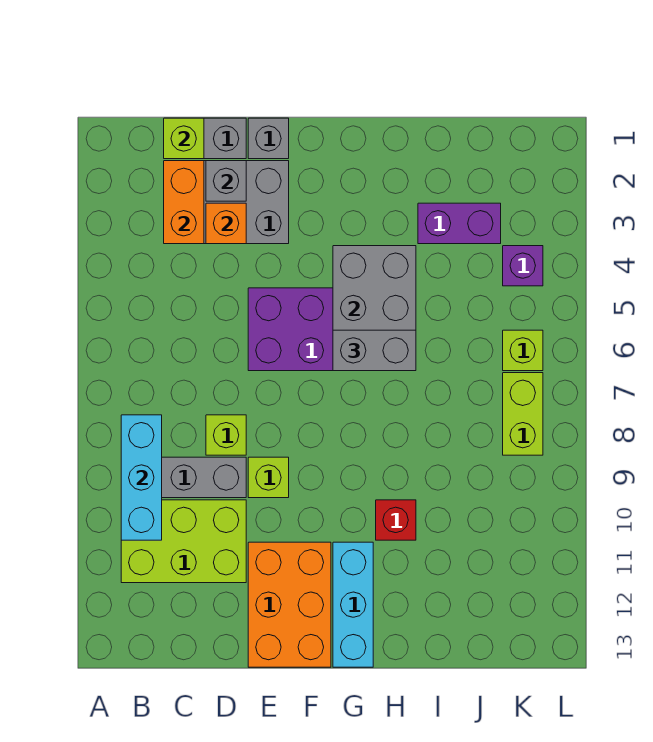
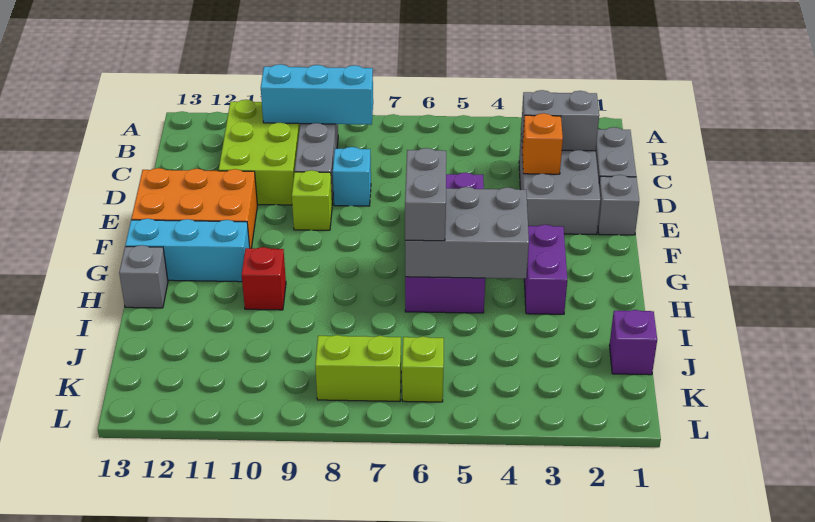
lime 1x1 brick [164,118,204,159] -> none
orange 1x2 brick [164,161,204,244] -> grey 1x2 brick [521,90,599,151]
grey 1x1 brick [206,161,246,201] -> grey 1x1 brick moved to [119,245,168,308]
lime 1x1 brick [206,415,246,455] -> cyan 1x1 brick [333,147,371,206]
purple 1x2 brick [418,203,501,244] -> purple 1x2 brick moved to [524,225,567,314]
purple 1x1 brick [503,246,543,286] -> purple 1x1 brick moved to [609,310,657,375]

